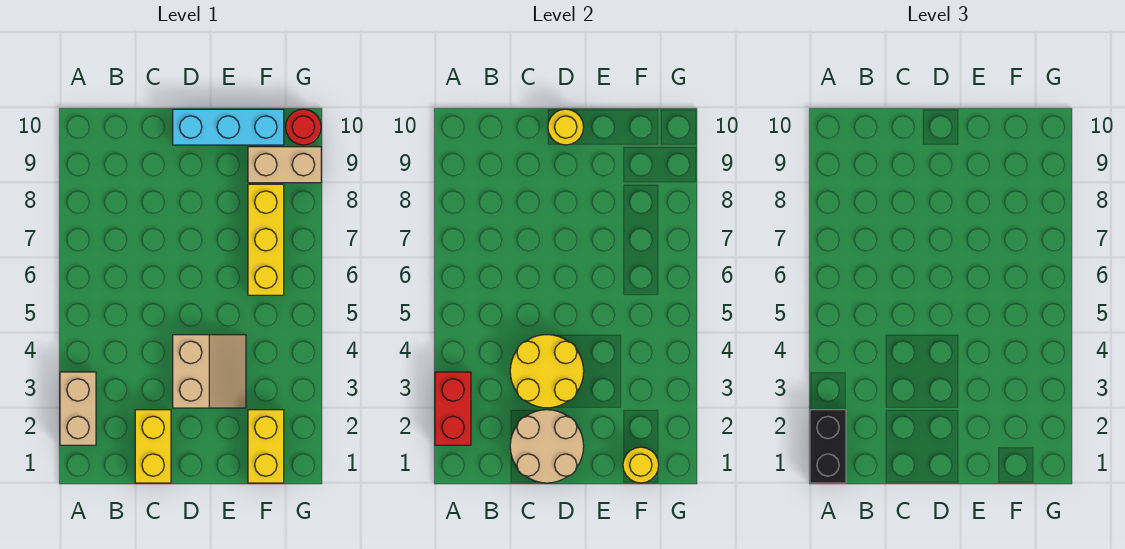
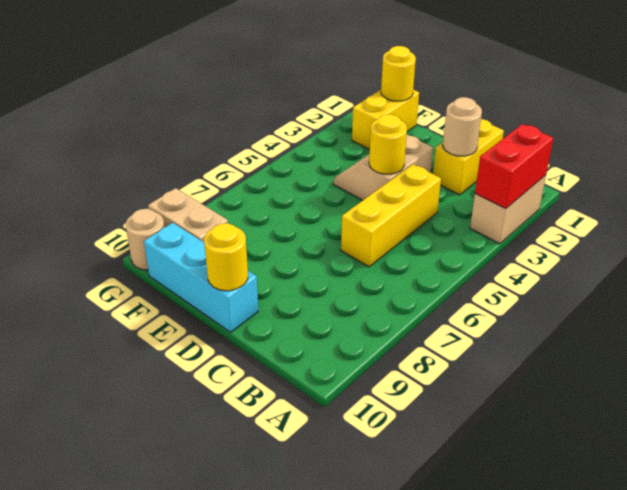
black 1x2 brick [810,410,846,483] -> none
tan 2x2 round brick [510,410,584,483] -> tan 1x1 round brick [443,97,482,156]
yellow 2x2 round brick [510,335,584,408] -> yellow 1x1 round brick [369,114,407,174]
yellow 1x3 brick [248,184,284,295] -> yellow 1x3 brick moved to [341,164,441,267]
red 1x1 round brick [286,109,321,145] -> tan 1x1 round brick [126,209,164,270]

